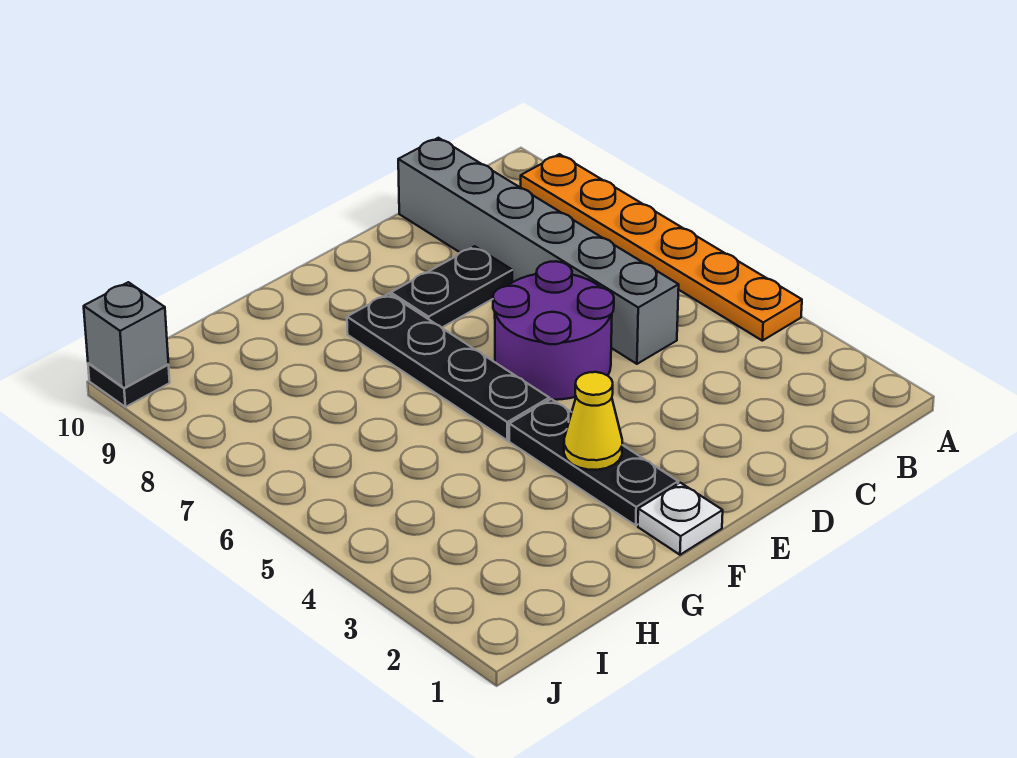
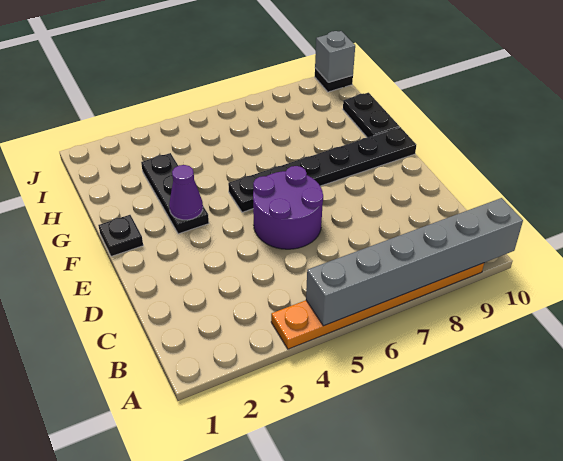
grey 1x6 brick [398,138,679,364] -> grey 1x6 brick moved to [306,198,523,326]
black 1x2 plate [391,246,512,328] -> black 1x2 plate moved to [343,93,400,138]
white 1x1 plate [638,483,723,555] -> black 1x1 plate [98,215,143,256]
black 1x3 plate [509,399,678,525] -> black 1x3 plate turned to [141,153,209,234]
yellow 1x1 cone [564,372,622,470] -> purple 1x1 cone [169,165,203,220]
black 1x4 plate [347,294,549,440] -> black 1x6 plate [228,127,416,212]

